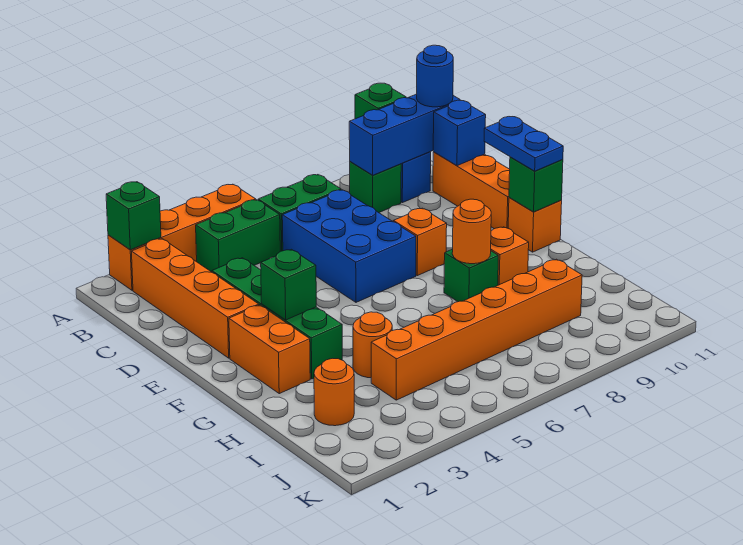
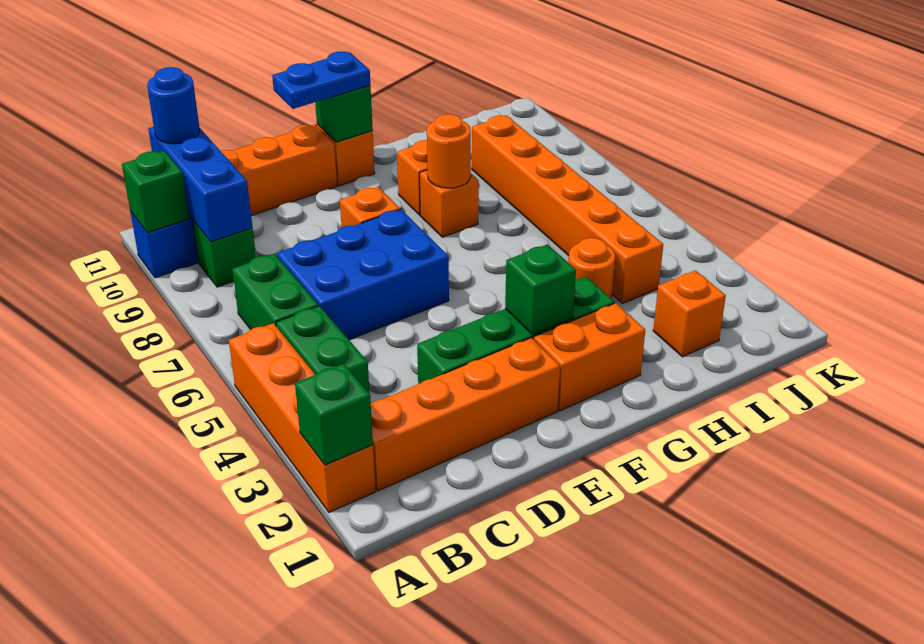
blue 1x1 brick [433,100,486,166] -> none
green 1x1 brick [444,249,498,302] -> orange 1x1 brick [420,170,479,237]
orange 1x1 round brick [314,358,354,426] -> orange 1x1 brick [653,270,726,357]

